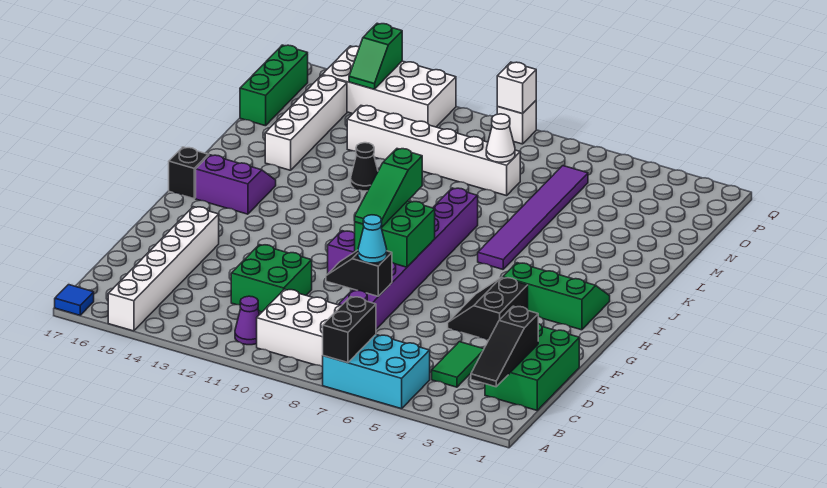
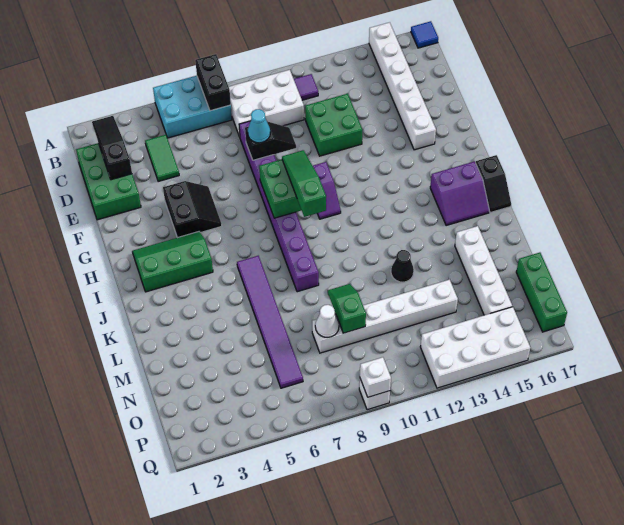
purple 1x1 cone [235,296,260,345] -> purple 1x1 tile [294,74,318,100]
green 2x3 slope [503,263,610,330] -> green 2x3 slope turned to [132,232,213,292]
green 1x2 slope [349,23,402,89] -> green 1x2 slope moved to [328,284,366,333]

